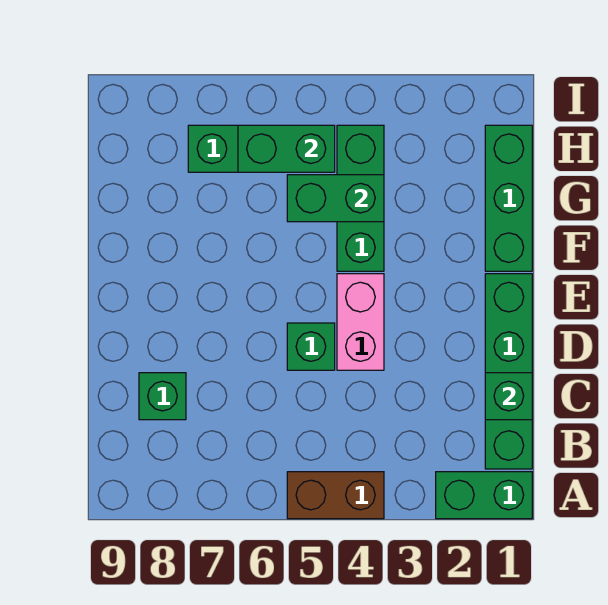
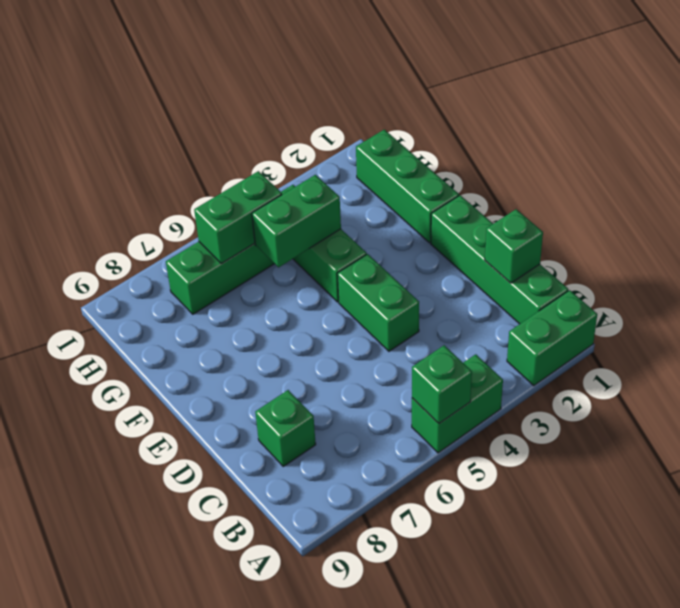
brown 1x2 brick [287,472,384,519] -> green 1x2 brick [412,354,503,453]
pink 1x2 brick [337,274,384,370] -> green 1x2 brick [337,254,419,351]
green 1x1 brick [287,323,335,370] -> green 1x1 brick moved to [412,345,472,423]

